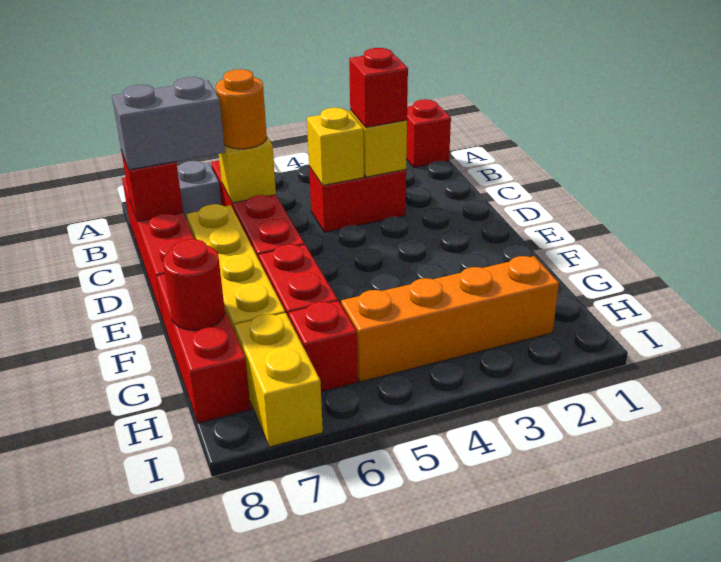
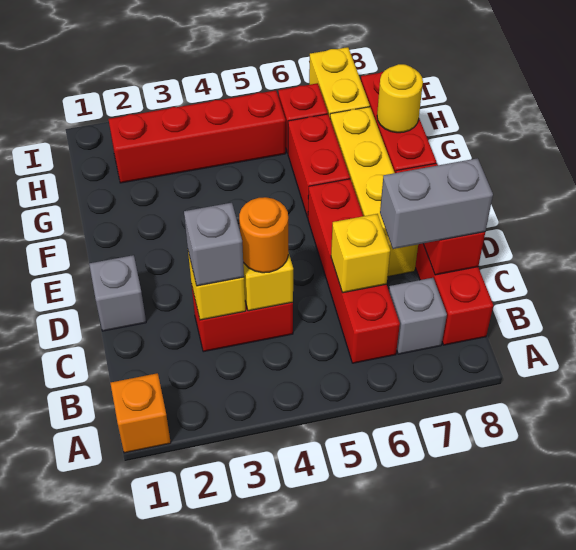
red 1x1 brick [406,99,451,168] -> orange 1x1 brick [110,373,171,453]
red 1x1 brick [349,48,408,128] -> grey 1x1 brick [184,203,244,286]
orange 1x1 round brick [216,69,267,149] -> orange 1x1 round brick moved to [239,197,288,273]
none -> grey 1x1 brick [89,255,146,331]
red 1x1 round brick [163,239,225,330] -> yellow 1x1 round brick [377,64,423,133]
orange 1x4 brick [341,256,559,382] -> red 1x4 brick [108,90,286,183]

